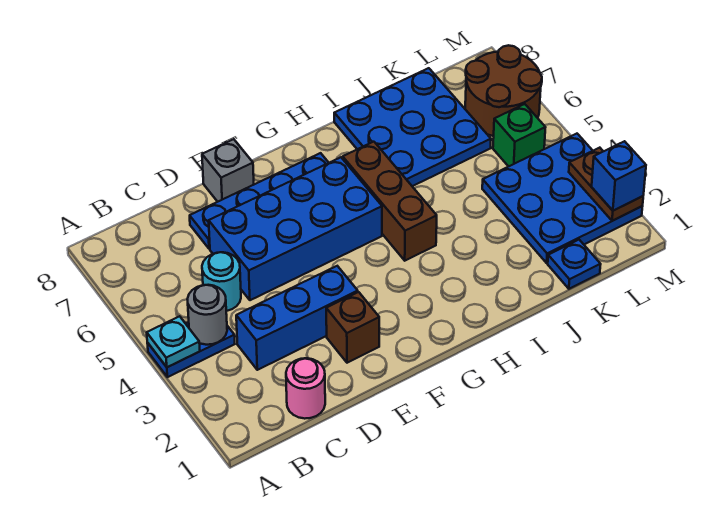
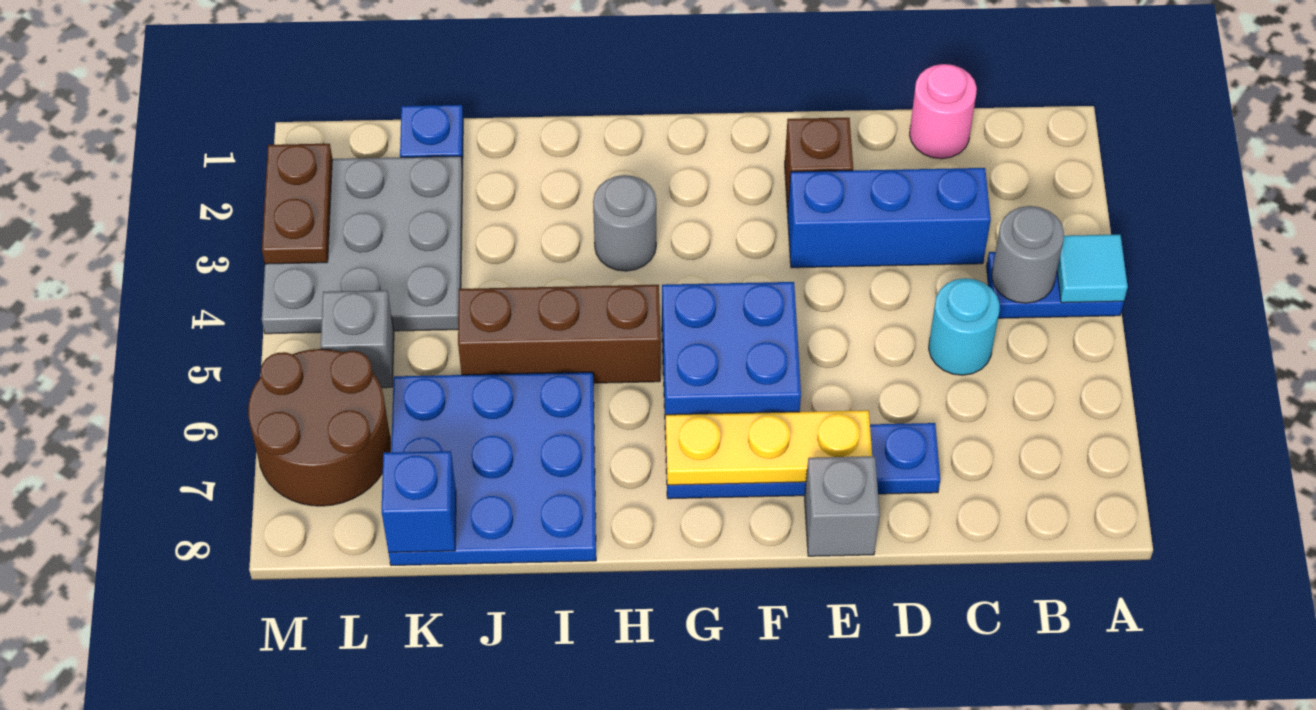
cyan 1x1 plate [147,316,200,367] -> cyan 1x1 tile [1057,234,1128,303]
blue 2x4 brick [209,157,382,300] -> blue 2x2 brick [662,282,801,439]
none -> yellow 1x3 plate [666,410,872,485]
none -> grey 1x1 round brick [593,175,656,271]
brown 1x3 brick [343,142,437,261] -> brown 1x3 brick turned to [458,285,661,383]
blue 3x3 plate [482,134,643,263] -> grey 3x3 plate [262,156,463,334]
green 1x1 brick [493,104,546,167] -> grey 1x1 brick [321,290,394,388]
blue 1x1 brick [592,141,646,211] -> blue 1x1 brick moved to [382,451,456,552]

